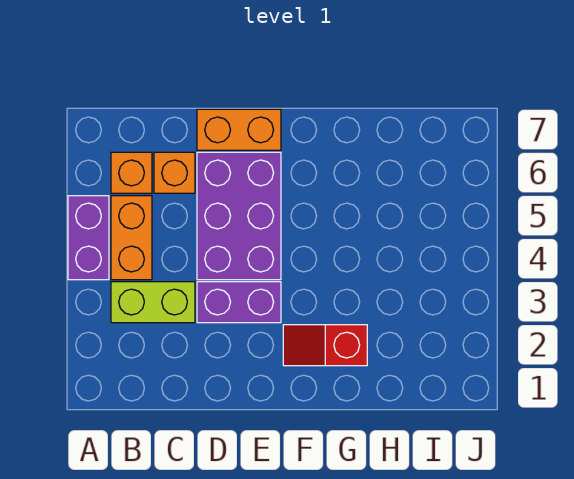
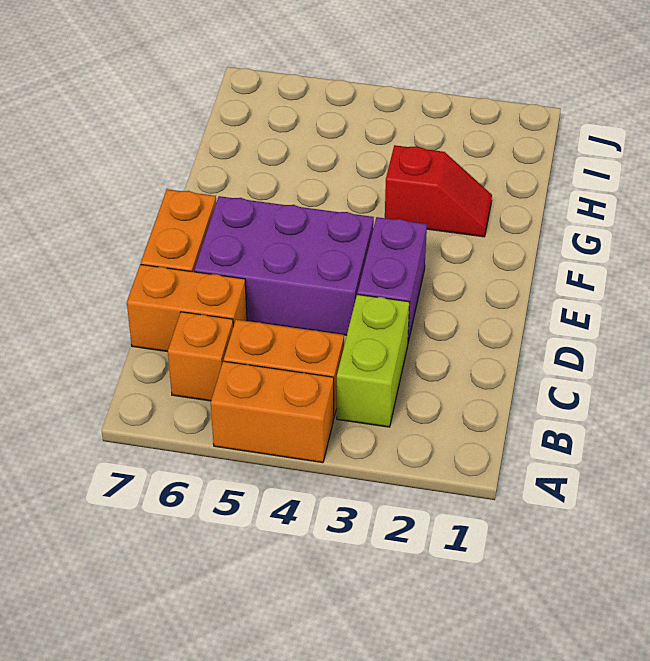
purple 1x2 brick [68,196,109,280] -> orange 1x2 brick [211,361,334,463]
orange 1x1 brick [154,152,195,193] -> orange 1x2 brick [127,264,247,352]
red 1x2 slope [283,325,367,366] -> red 1x2 slope turned to [385,145,492,237]

